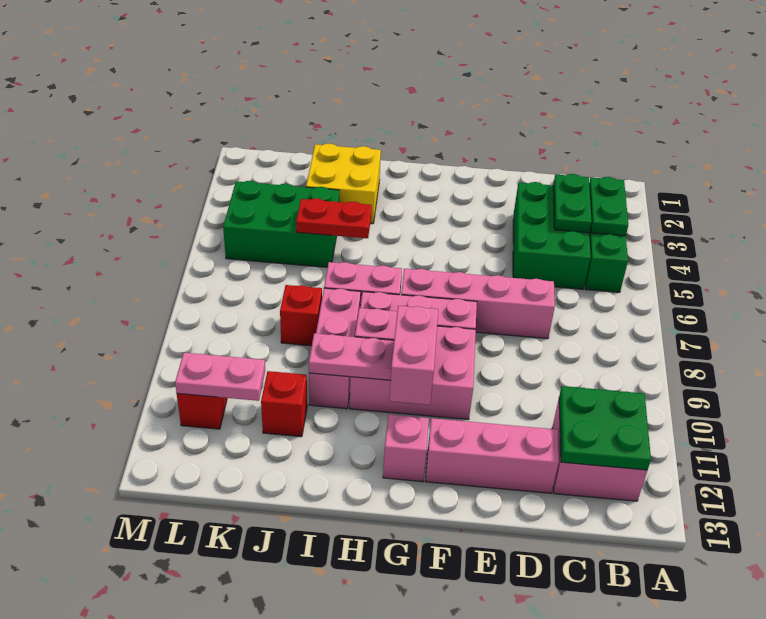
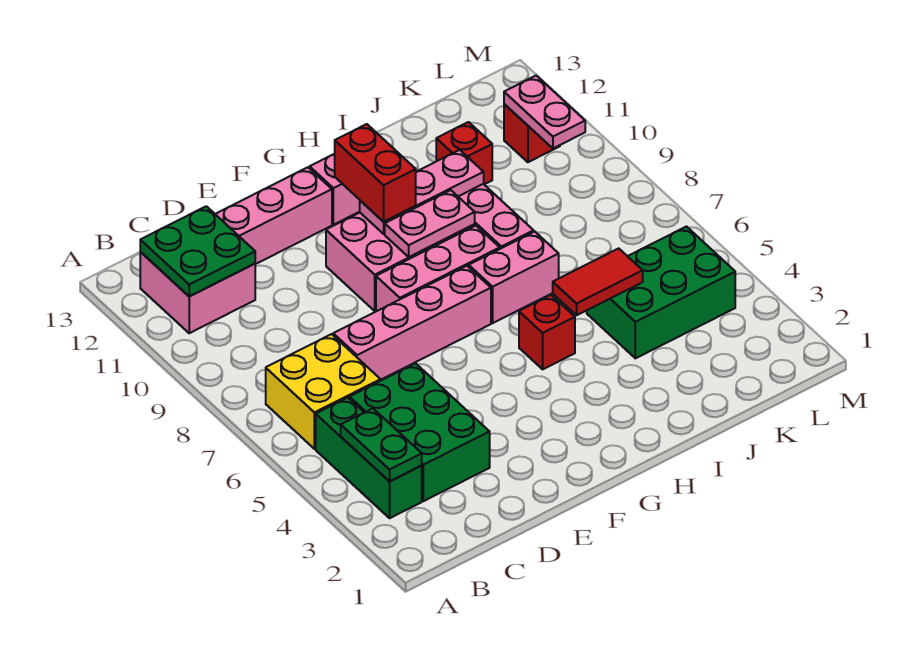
green 1x2 plate [553,174,592,233] -> none
pink 1x2 brick [389,306,438,405] -> red 1x2 brick [335,124,416,222]
yellow 2x2 brick [306,144,381,224] -> yellow 2x2 brick moved to [266,334,381,449]
red 1x2 plate [296,198,372,238] -> red 1x2 tile [553,248,643,315]
red 1x1 brick [280,285,322,346] -> red 1x1 brick moved to [519,295,575,369]
pink 1x2 plate [175,353,265,401] -> pink 1x2 plate turned to [504,76,585,148]

